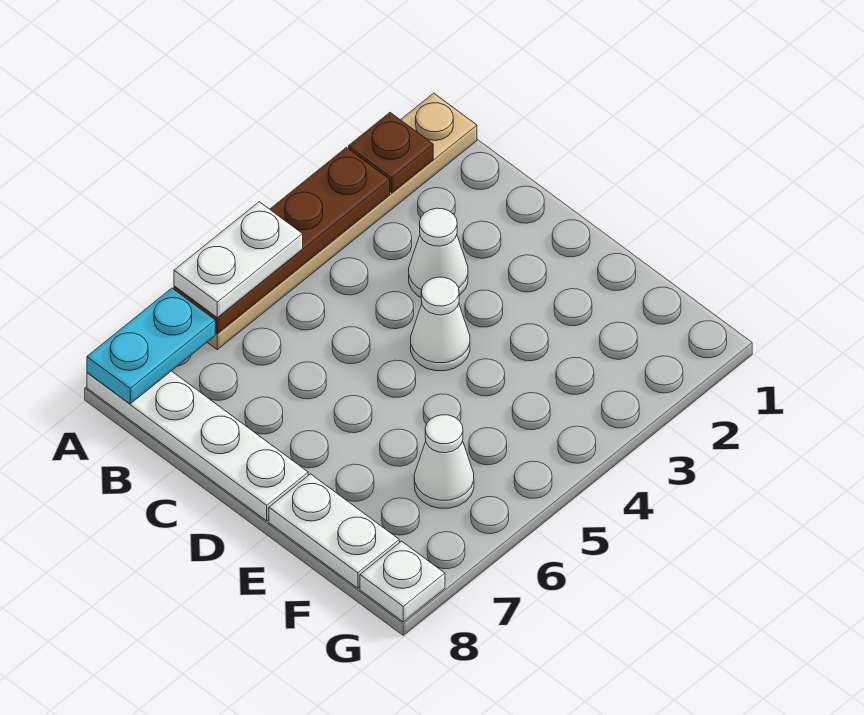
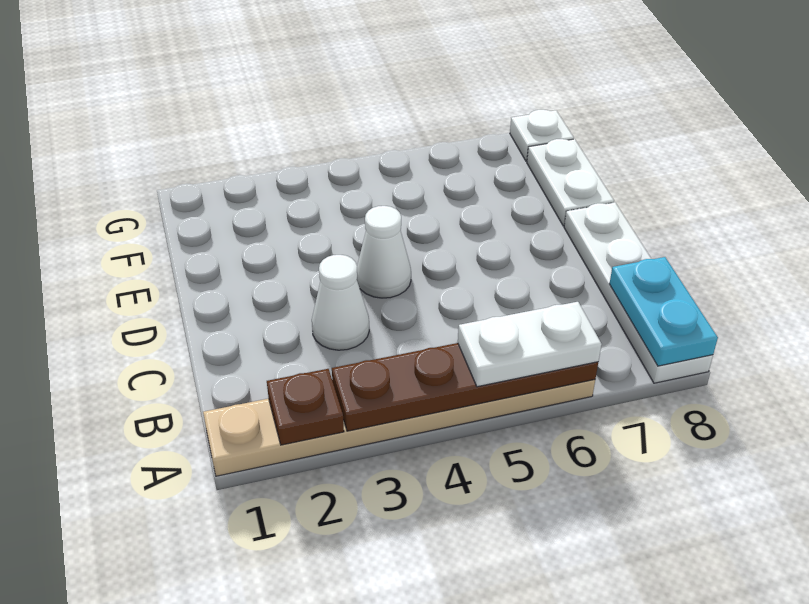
cyan 1x2 plate [87,288,215,404] -> cyan 1x2 plate turned to [610,257,718,366]
white 1x1 cone [414,415,474,508] -> none

